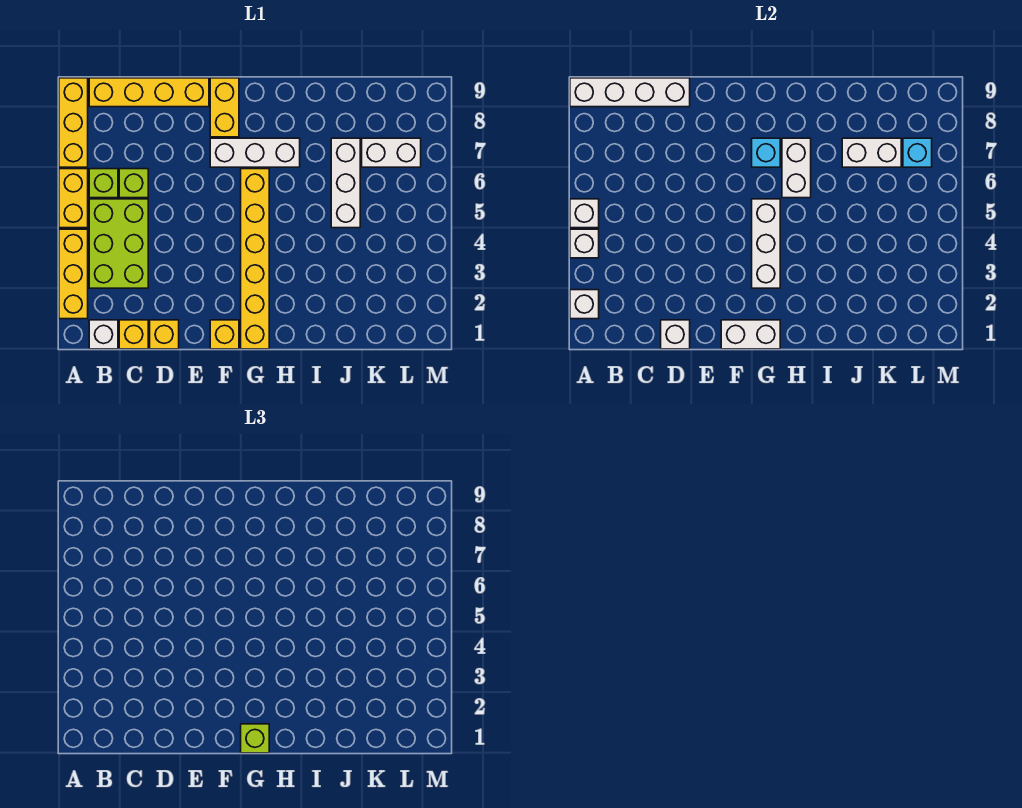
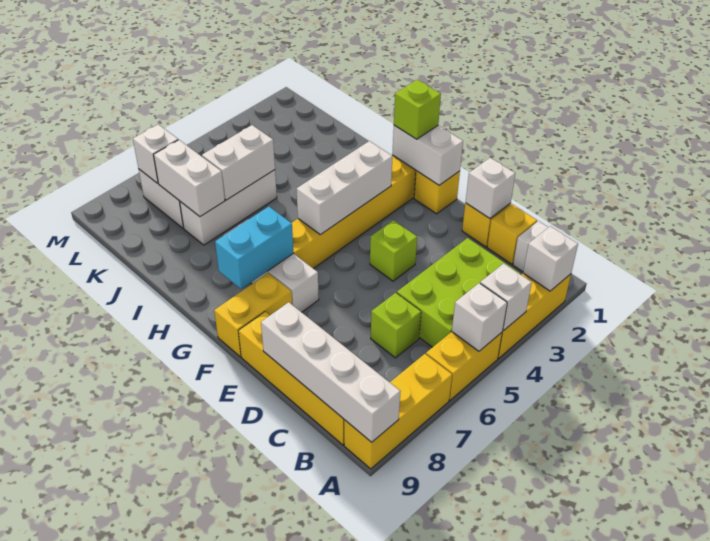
lime 1x1 brick [89,169,118,198] -> lime 1x1 brick moved to [370,220,417,281]
cyan 1x1 brick [752,138,780,167] -> cyan 1x2 brick [215,207,293,289]
white 1x2 brick [782,138,811,198] -> white 1x2 brick moved to [202,125,275,200]
cyan 1x1 brick [903,138,932,167] -> white 1x1 brick [133,124,178,183]

